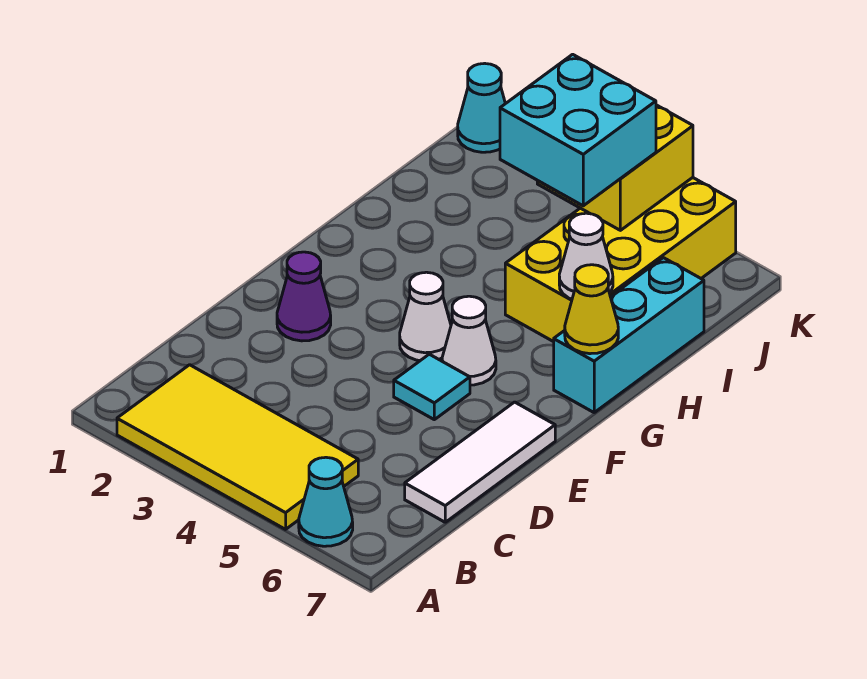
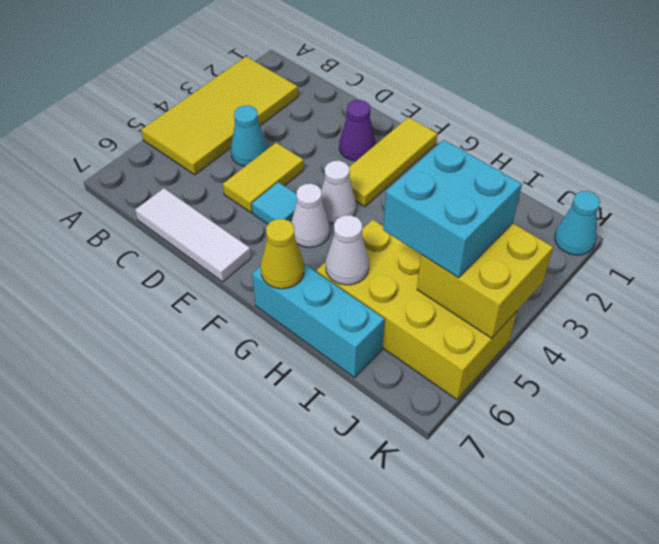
cyan 1x1 cone [299,457,353,546] -> cyan 1x1 cone moved to [231,105,267,166]
none -> yellow 1x2 tile [223,143,304,213]
none -> yellow 1x3 tile [349,117,437,206]

